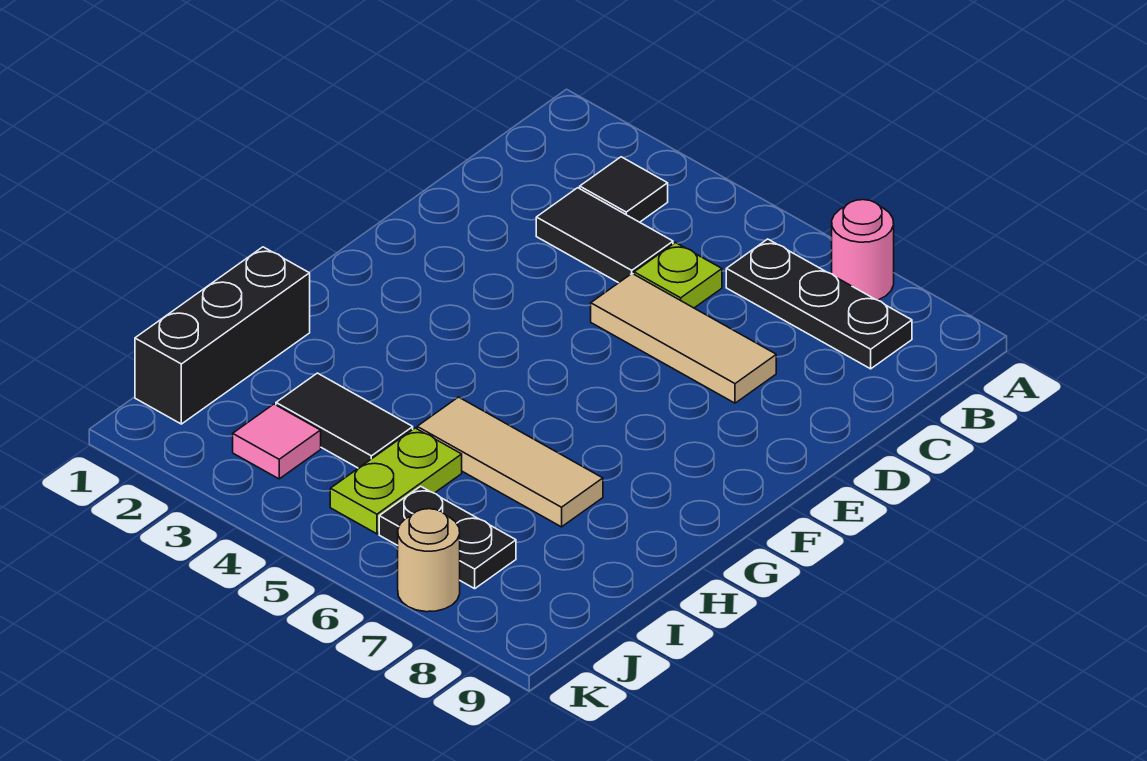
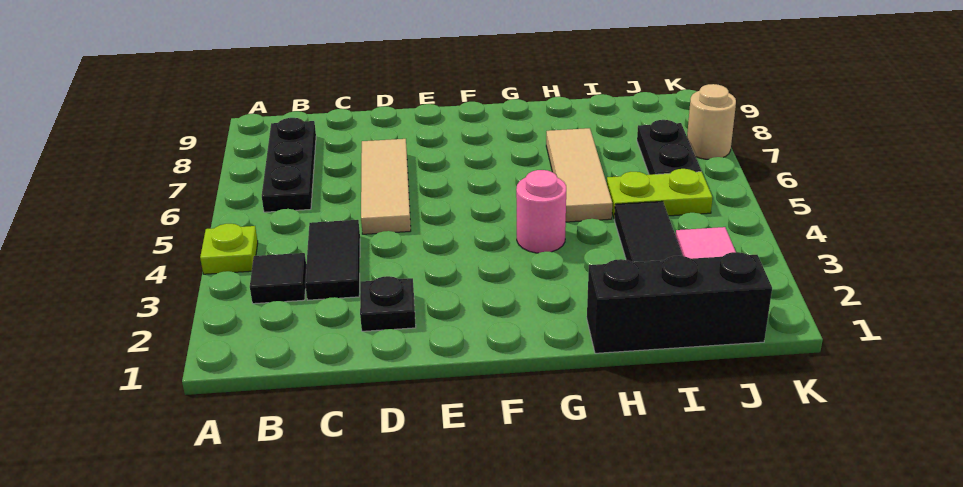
pink 1x1 round brick [832,200,894,300] -> pink 1x1 round brick moved to [516,170,566,253]
lime 1x1 plate [634,243,722,308] -> lime 1x1 plate moved to [200,224,258,274]
none -> black 1x1 plate [360,276,416,331]

